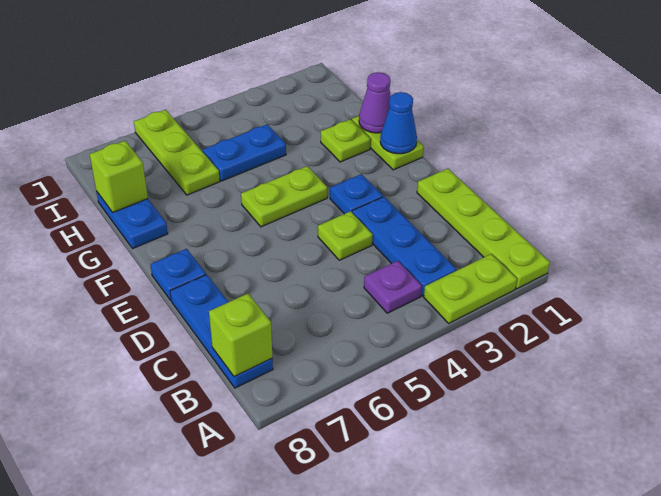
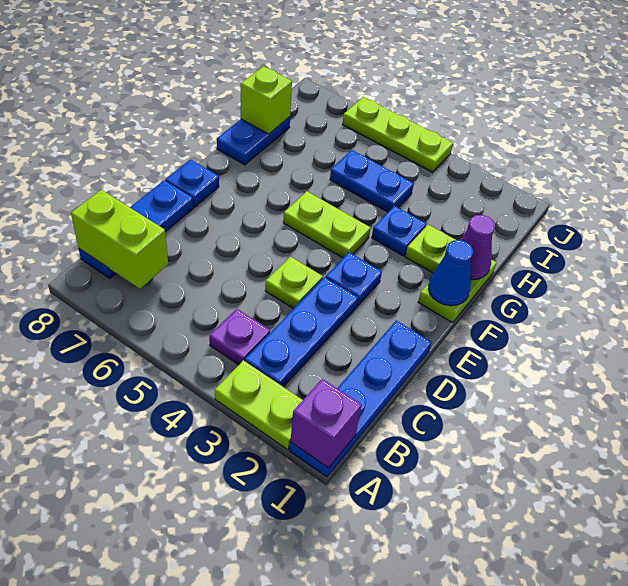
lime 1x4 plate [417,169,550,289] -> blue 1x4 plate [290,321,432,477]
none -> purple 1x1 brick [291,379,362,468]
lime 1x1 brick [209,294,272,377] -> lime 1x2 brick [71,190,168,289]
none -> blue 1x1 plate [372,206,426,256]
lime 1x3 plate [134,110,220,195] -> lime 1x3 plate turned to [343,97,453,172]

